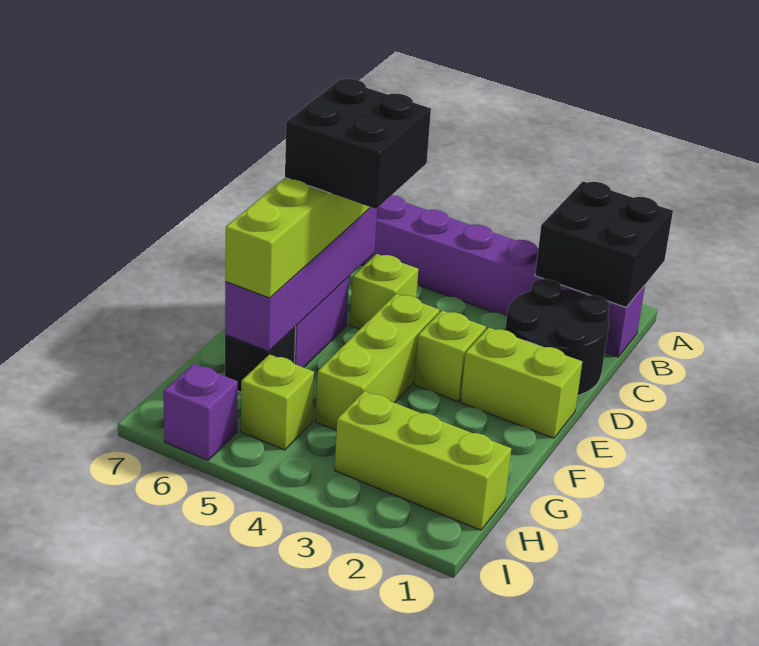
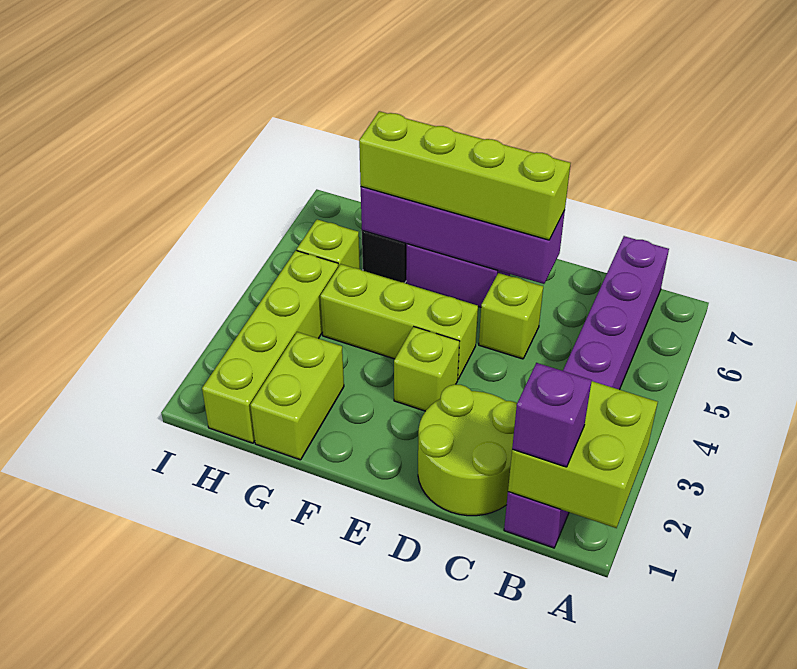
black 2x2 brick [535,181,673,307] -> lime 2x2 brick [508,381,658,528]
black 2x2 round brick [505,279,609,395] -> lime 2x2 round brick [418,384,517,516]
black 2x2 brick [285,79,431,209] -> none
lime 1x2 brick [461,327,582,438] -> lime 1x2 brick moved to [250,332,344,460]
lime 1x3 brick [335,391,511,530] -> lime 1x4 brick [202,250,338,443]
purple 1x1 brick [163,364,238,460] -> purple 1x1 brick moved to [512,363,592,467]

